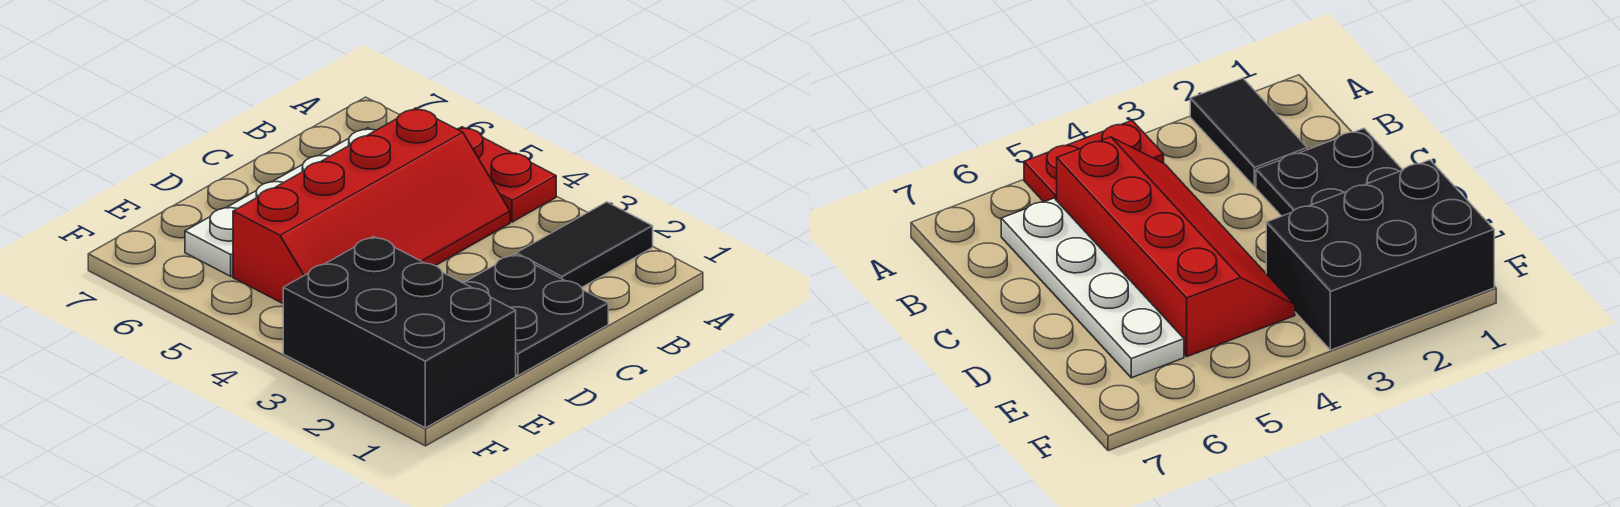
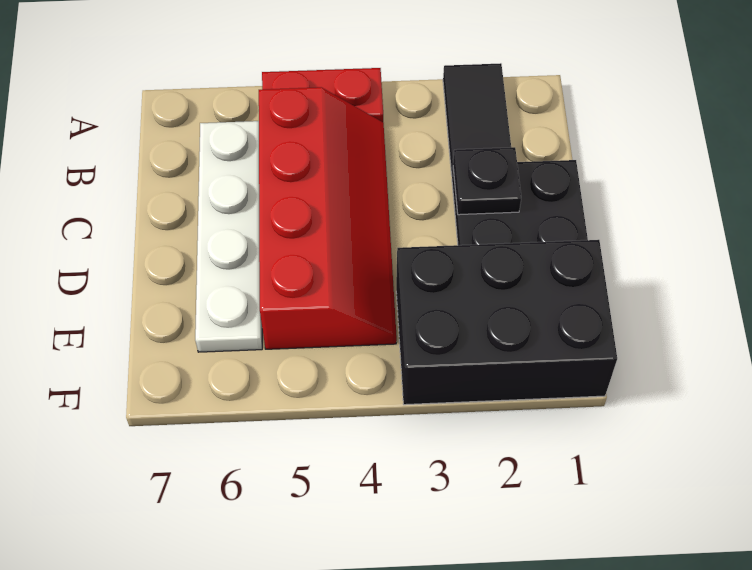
none -> black 1x1 plate [453,147,521,215]

